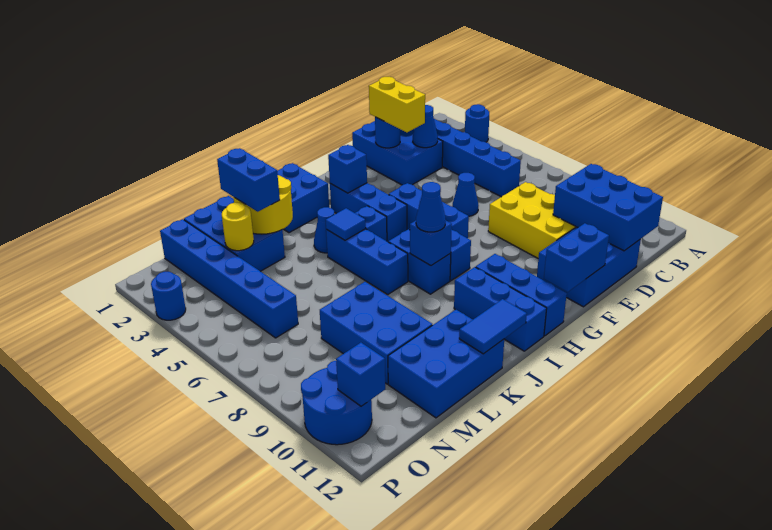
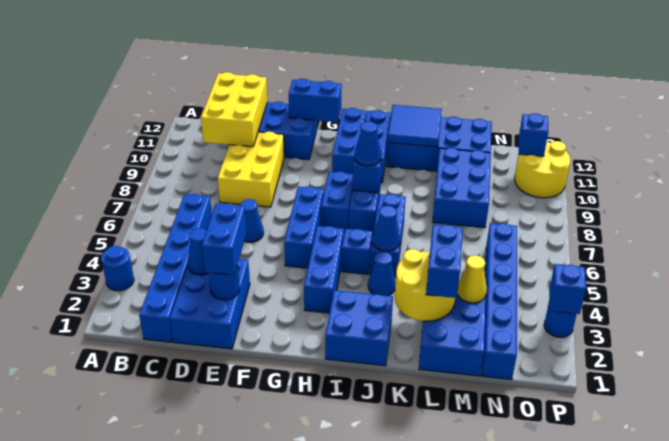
blue 2x3 brick [553,164,663,251] -> yellow 2x3 brick [201,72,267,147]
yellow 1x2 brick [369,77,425,132] -> blue 1x2 brick [202,204,246,275]
blue 1x1 brick [328,145,367,193] -> blue 1x1 brick moved to [549,264,586,314]
blue 1x1 tile [326,208,366,240] -> blue 1x1 cone [372,206,400,251]
blue 1x2 tile [459,299,527,354] -> blue 2x2 tile [388,105,442,147]
blue 2x3 brick [388,310,504,418] -> blue 2x4 brick [386,117,492,171]
yellow 1x1 round brick [222,203,254,251] -> yellow 1x1 cone [457,255,487,303]
blue 2x2 round brick [301,361,372,445] -> yellow 2x2 round brick [515,141,570,198]

